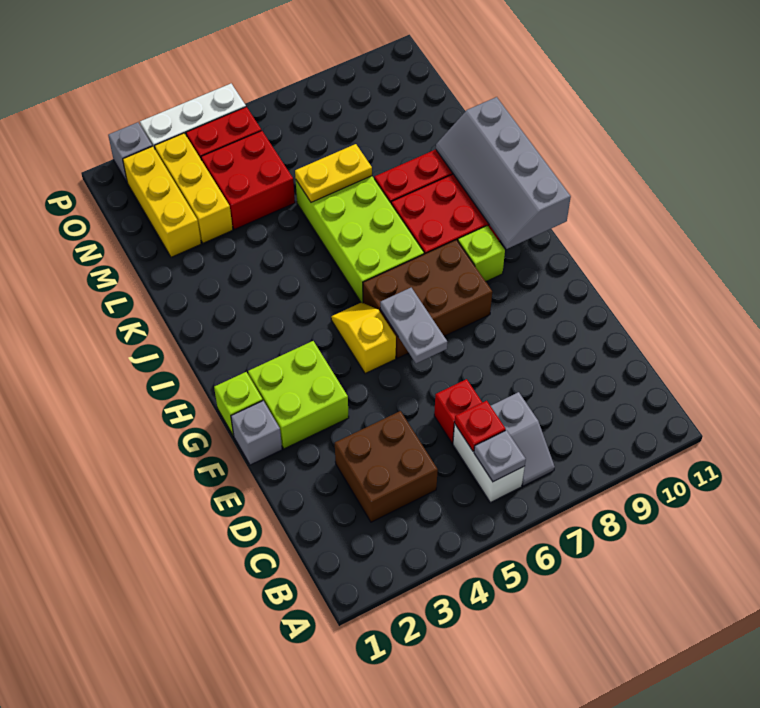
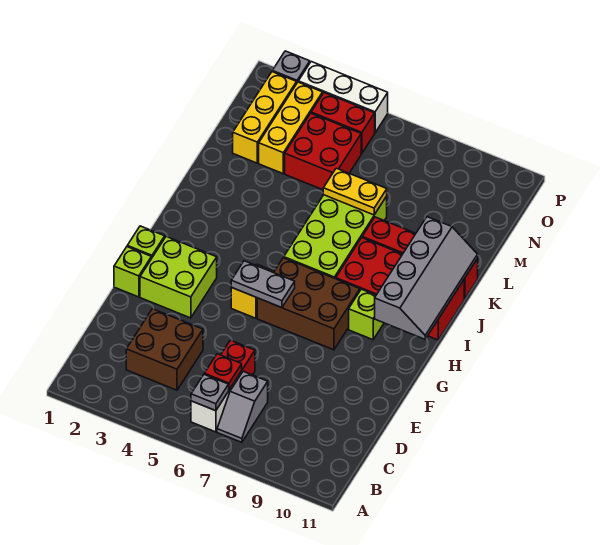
grey 1x1 brick [231,401,282,465] -> lime 1x1 brick [114,247,151,297]
grey 1x2 plate [380,288,447,363] -> grey 1x2 plate turned to [231,261,295,308]
grey 2x4 slope [436,97,571,249] -> grey 2x4 slope turned to [375,217,478,339]

